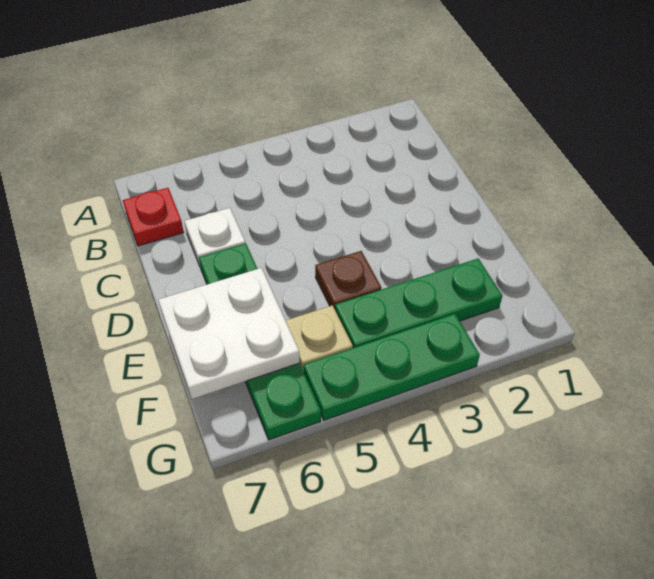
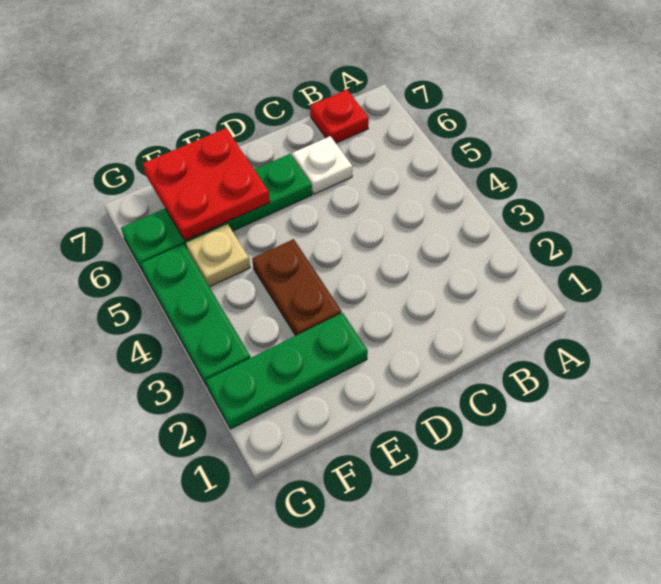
brown 1x1 plate [315,251,381,309] -> brown 1x2 plate [252,239,341,336]
white 2x2 plate [158,268,300,399] -> red 2x2 plate [143,128,270,240]
green 1x3 plate [335,259,502,348] -> green 1x3 plate turned to [206,313,368,429]

